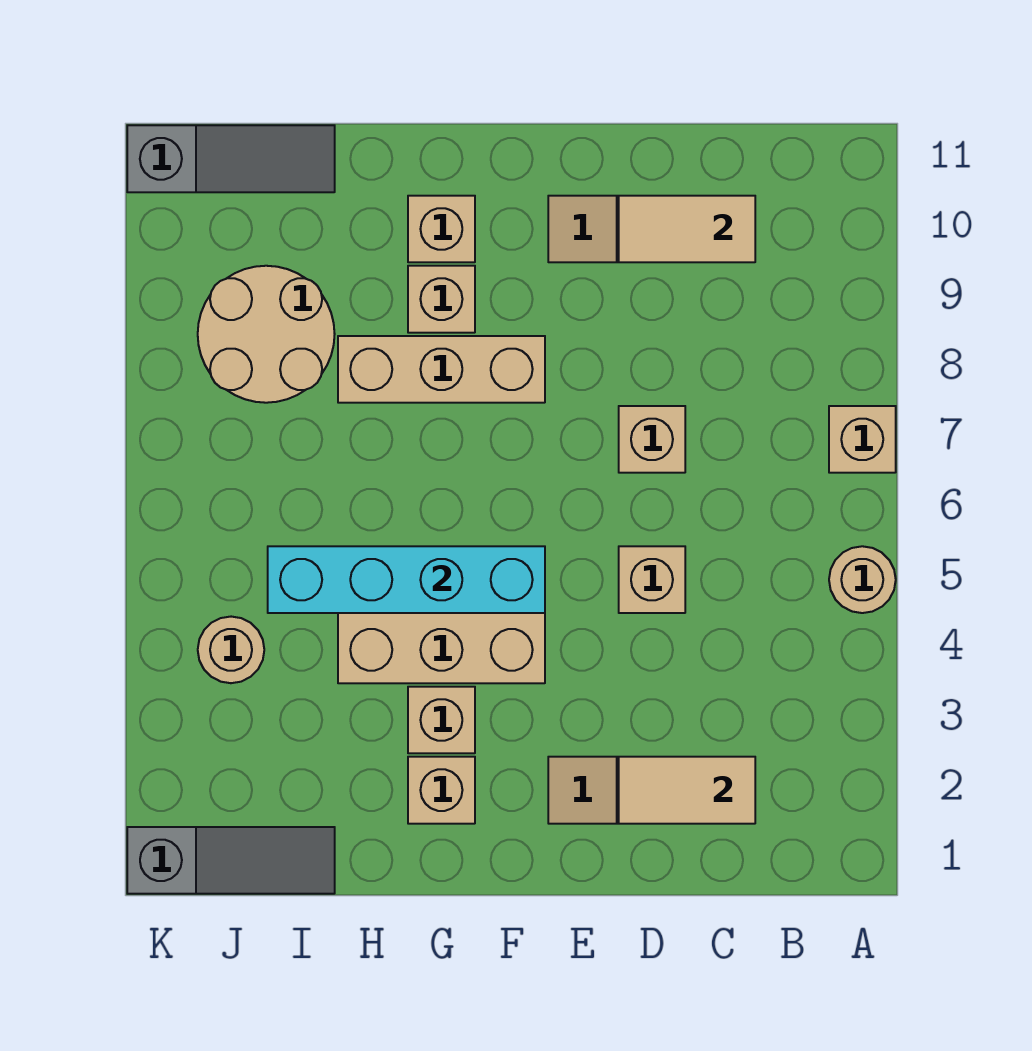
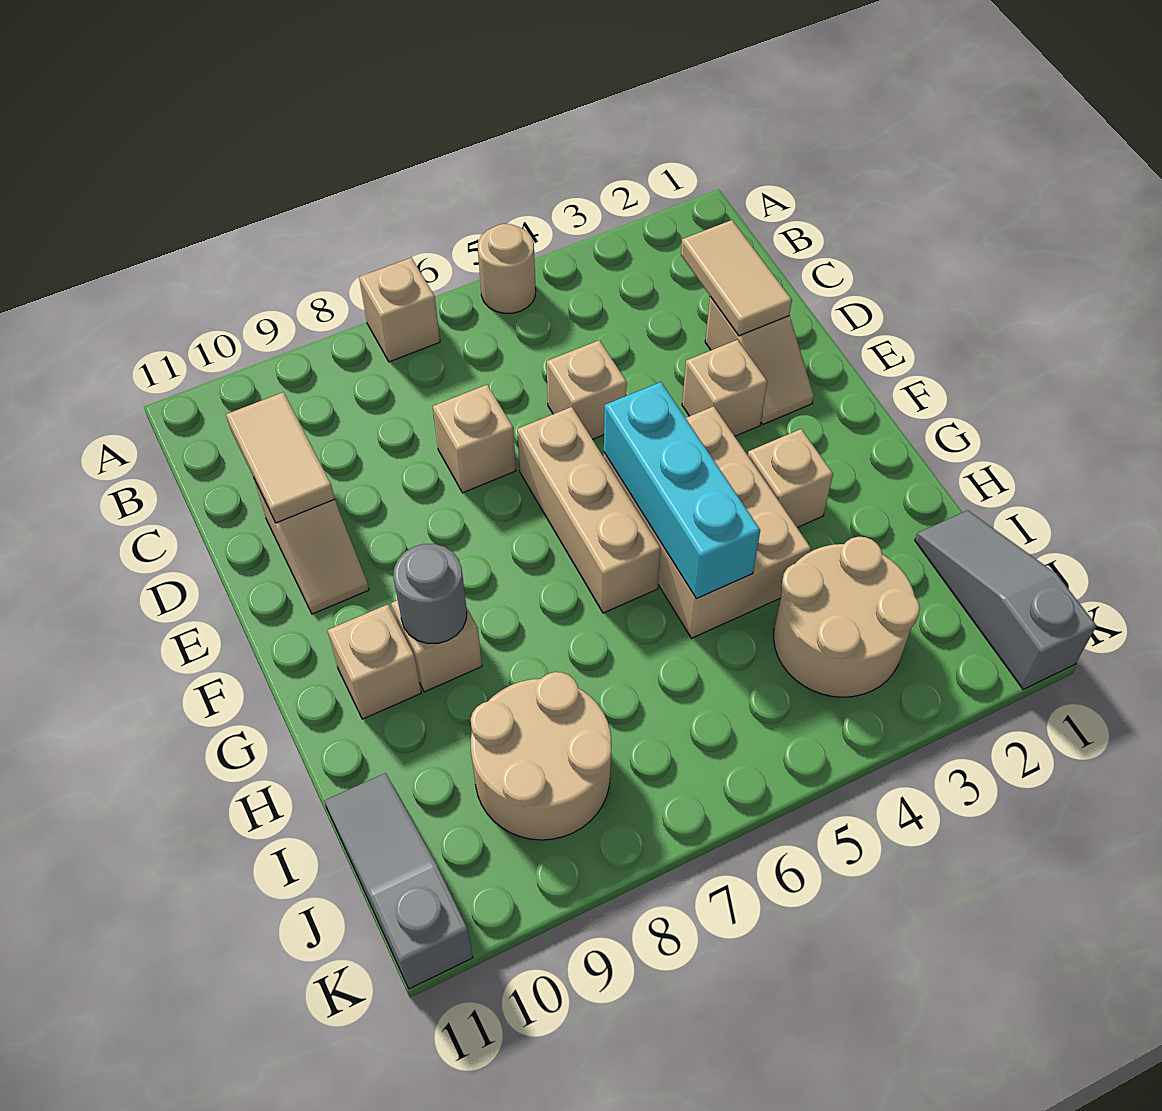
cyan 1x4 brick [268,546,545,613] -> cyan 1x3 brick [604,382,760,599]
tan 1x3 brick [338,336,545,403] -> tan 1x3 brick moved to [517,407,661,613]
tan 1x1 brick [408,757,475,824] -> tan 1x1 brick moved to [682,340,767,436]
none -> grey 1x1 round brick [393,544,467,643]
tan 1x1 round brick [198,617,264,683] -> tan 2x2 round brick [774,537,920,697]

